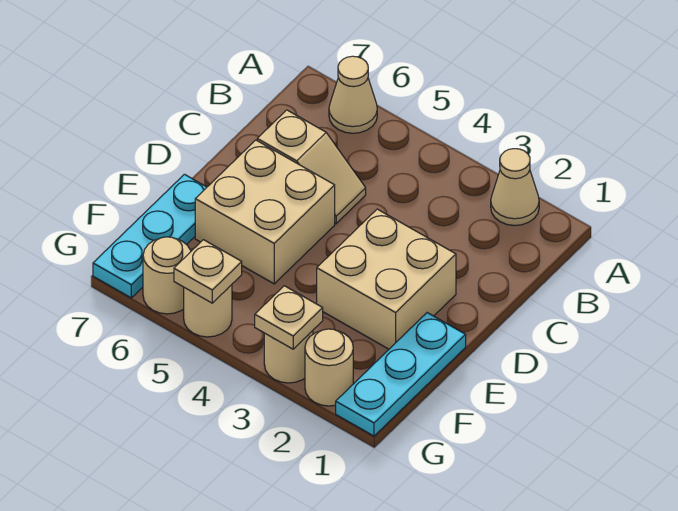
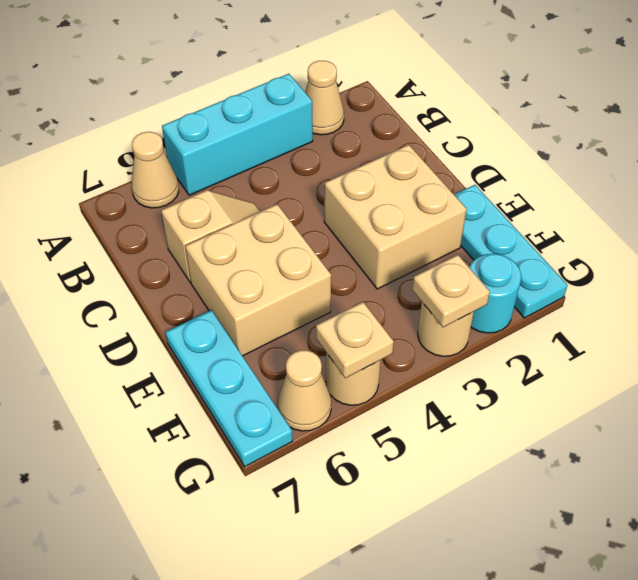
none -> cyan 1x3 brick [162,74,313,195]
tan 1x1 round brick [305,329,353,406] -> cyan 1x1 round brick [469,254,521,333]
tan 1x1 round brick [143,237,191,314] -> tan 1x1 cone [278,350,331,431]

